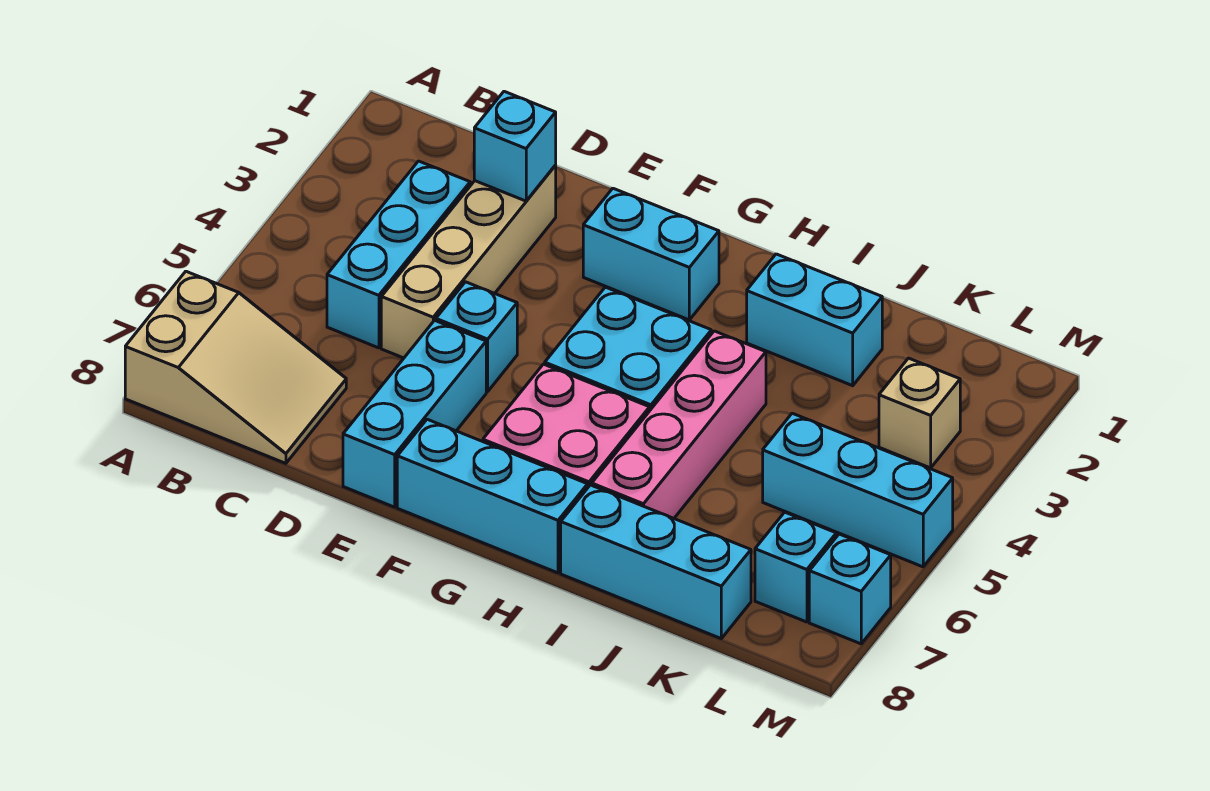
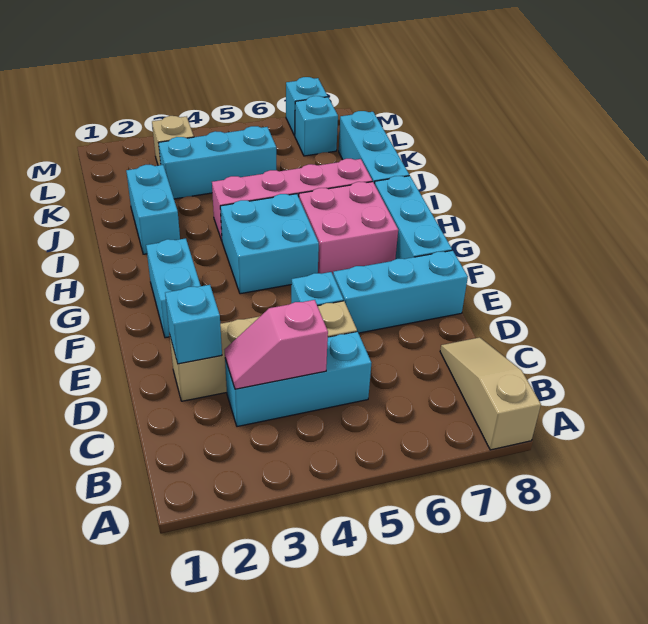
tan 2x3 slope [125,271,346,463] -> tan 1x3 slope [440,337,541,450]
none -> pink 1x2 slope [224,300,328,389]
cyan 1x3 brick [763,413,953,567] -> cyan 1x3 brick turned to [158,126,276,199]

